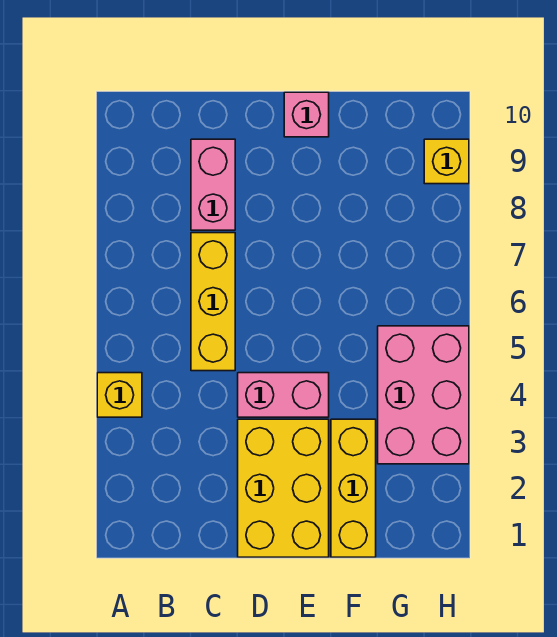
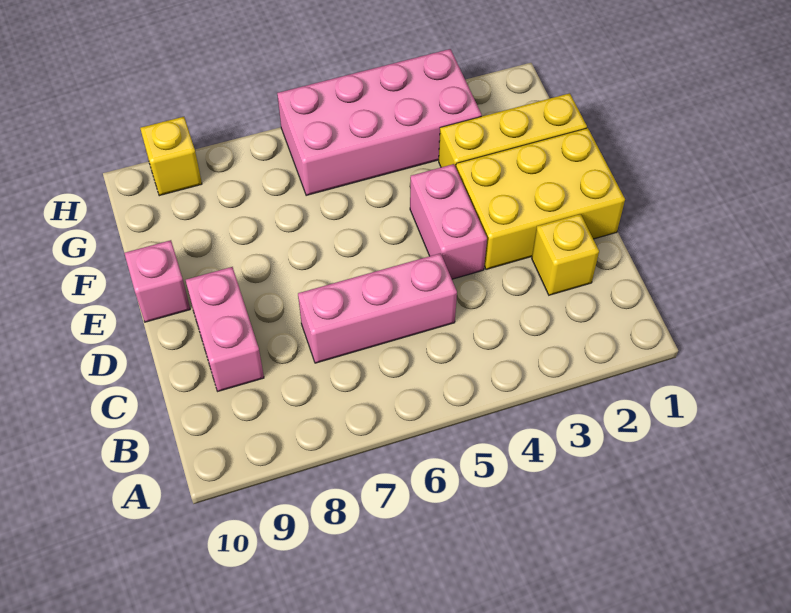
yellow 1x1 brick [97,373,142,417] -> yellow 1x1 brick moved to [532,214,599,295]
yellow 1x3 brick [191,233,235,371] -> pink 1x3 brick [298,253,457,363]
pink 1x2 brick [191,139,235,230] -> pink 1x2 brick turned to [186,267,264,391]
pink 2x3 brick [378,326,469,464] -> pink 2x4 brick [277,49,482,196]

